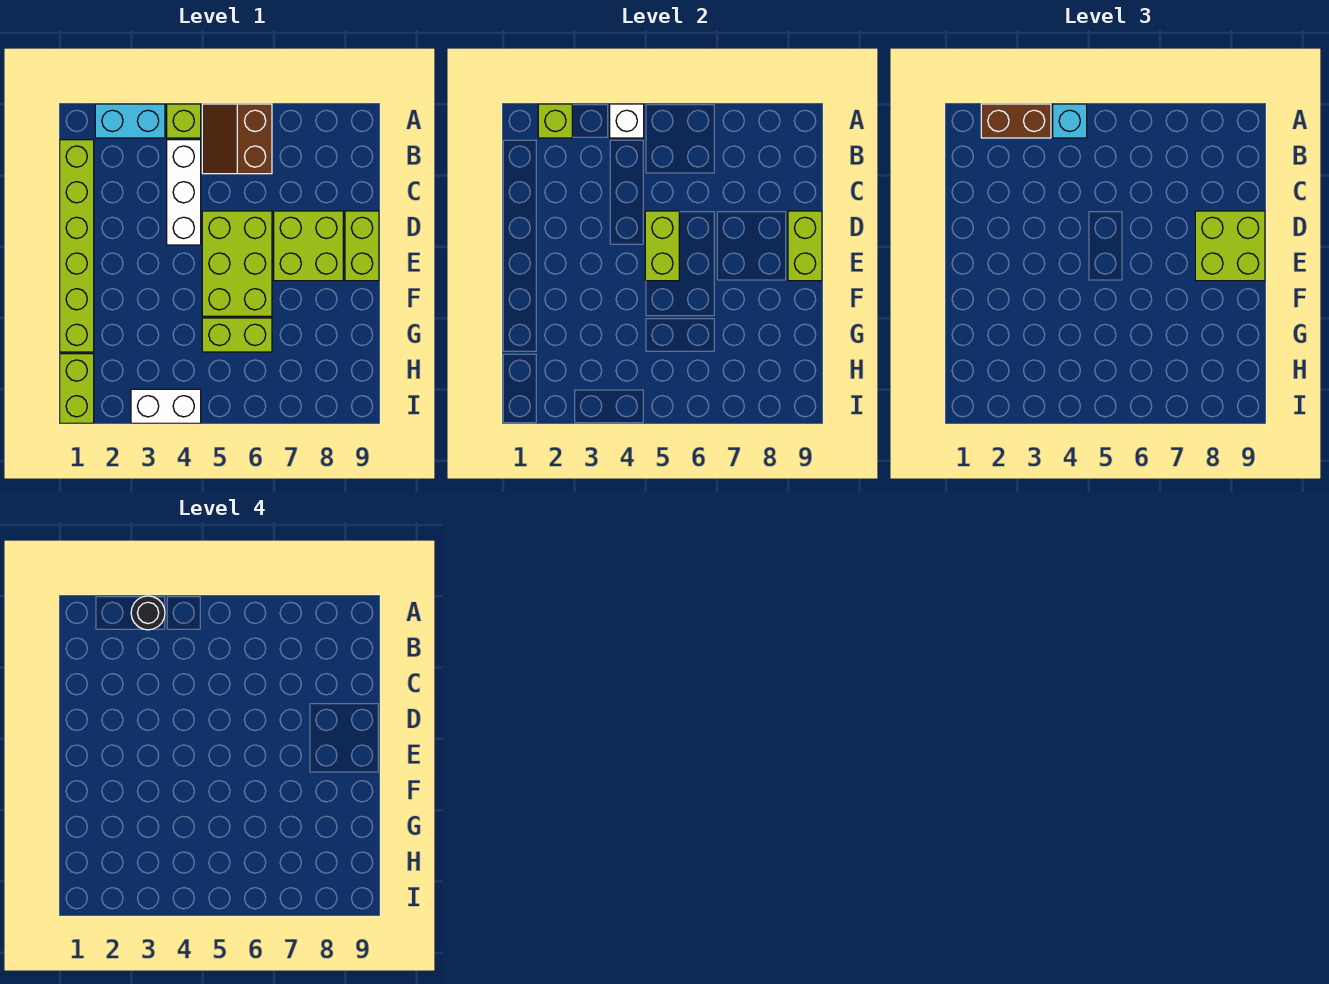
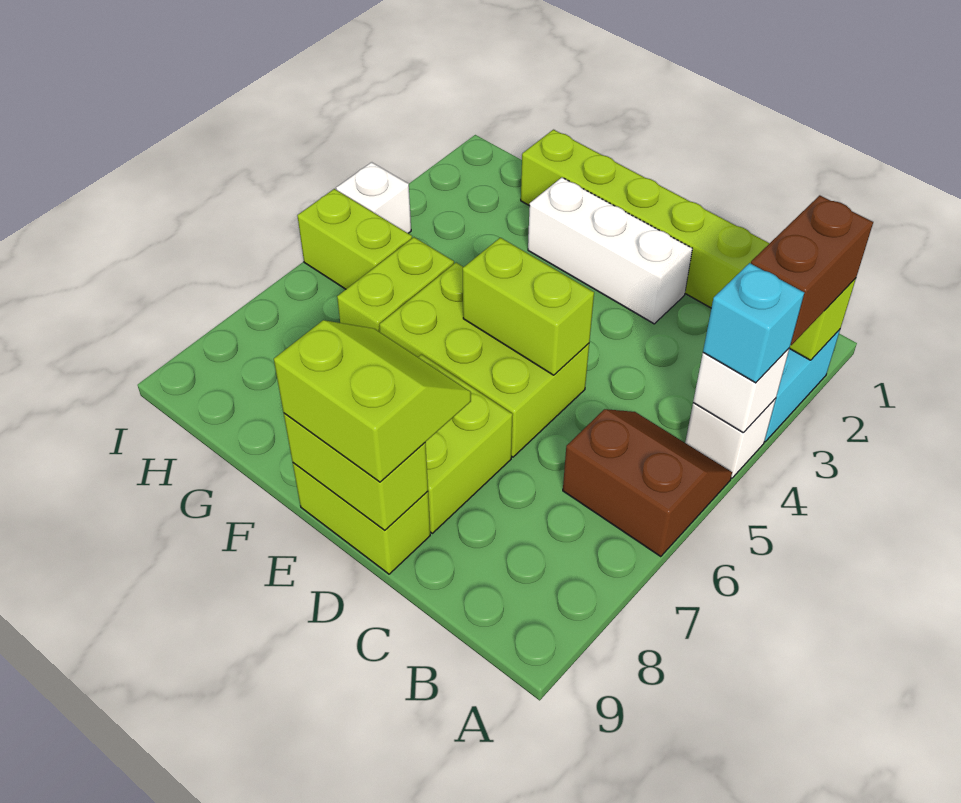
black 1x1 round brick [131,596,165,630] -> none
lime 1x1 brick [167,104,201,138] -> white 1x1 brick [685,398,776,478]
white 1x3 brick [167,140,201,245] -> white 1x3 brick moved to [528,178,692,324]
lime 2x2 brick [1195,211,1265,281] -> lime 2x2 slope [274,320,471,482]
lime 1x2 brick [60,354,94,423] -> lime 1x2 brick moved to [297,189,412,289]
white 1x2 brick [131,389,201,423] -> white 1x1 brick [336,162,411,233]

